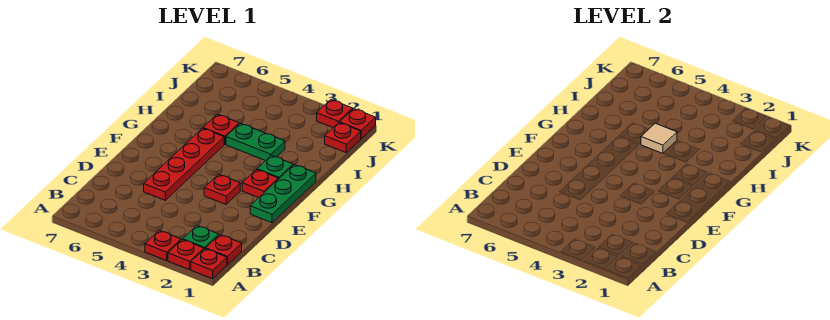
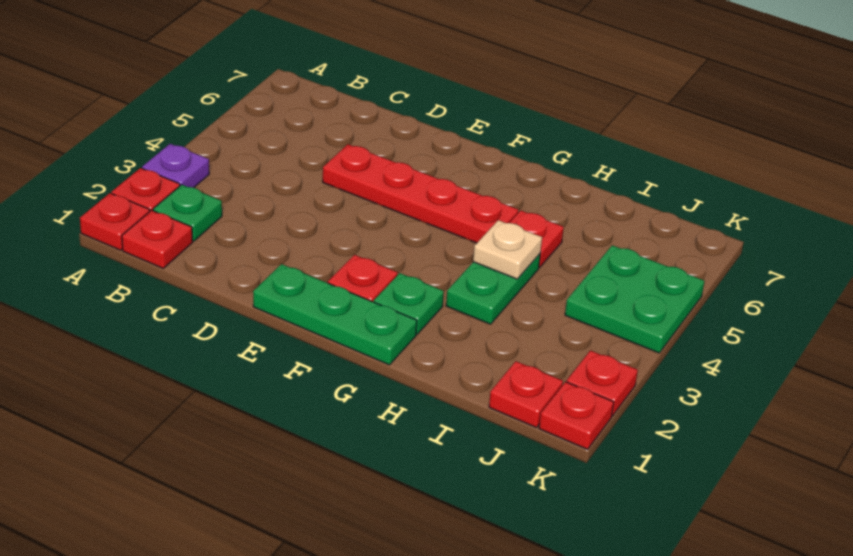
red 1x1 plate [145,231,181,261] -> purple 1x1 plate [142,144,209,188]
red 1x1 plate [204,174,240,204] -> none
tan 1x1 tile [641,123,677,153] -> tan 1x1 plate [473,220,542,279]
none -> green 2x2 plate [565,245,705,353]

